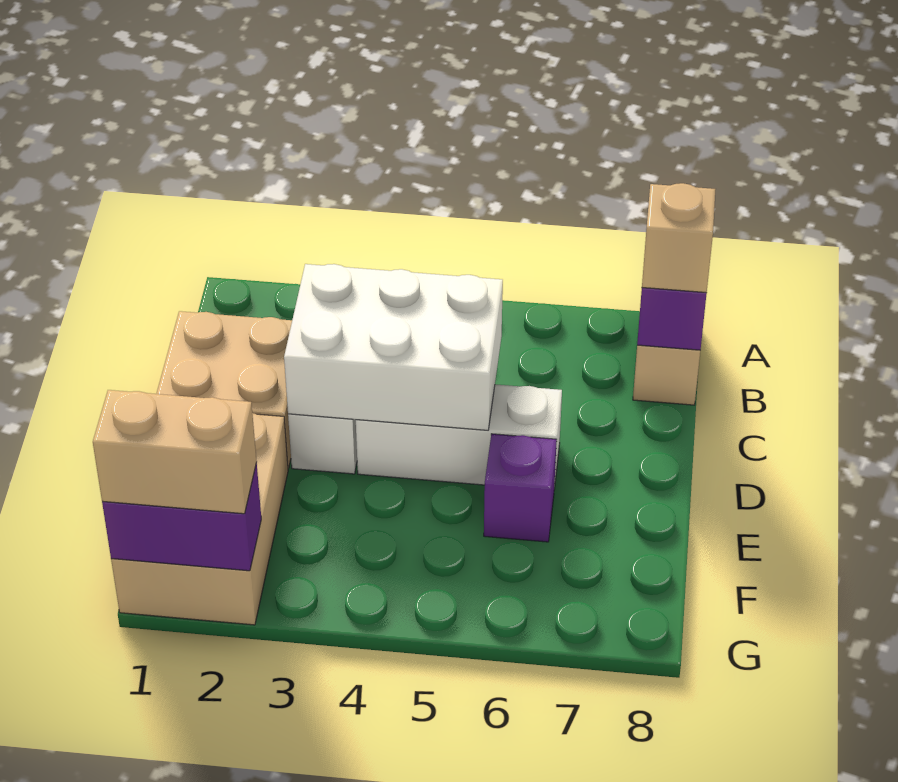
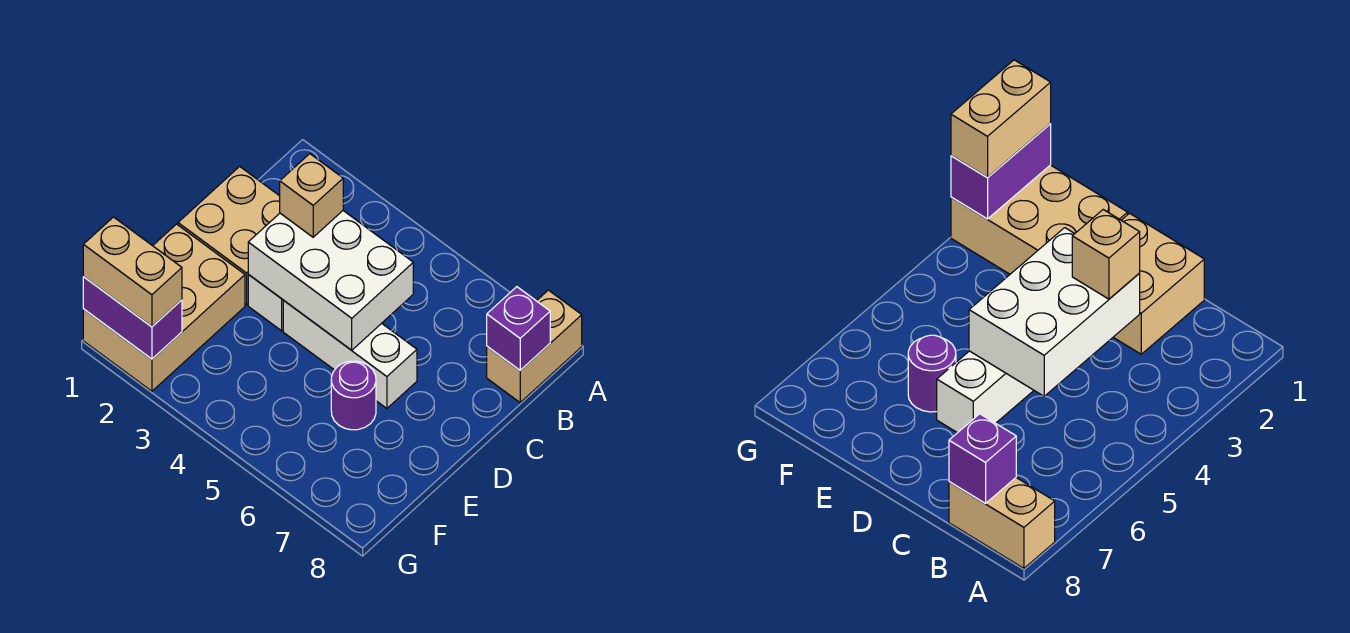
tan 1x1 brick [642,183,715,293] -> tan 1x1 brick moved to [280,154,343,237]
purple 1x1 brick [484,434,557,542] -> purple 1x1 round brick [331,361,376,430]

